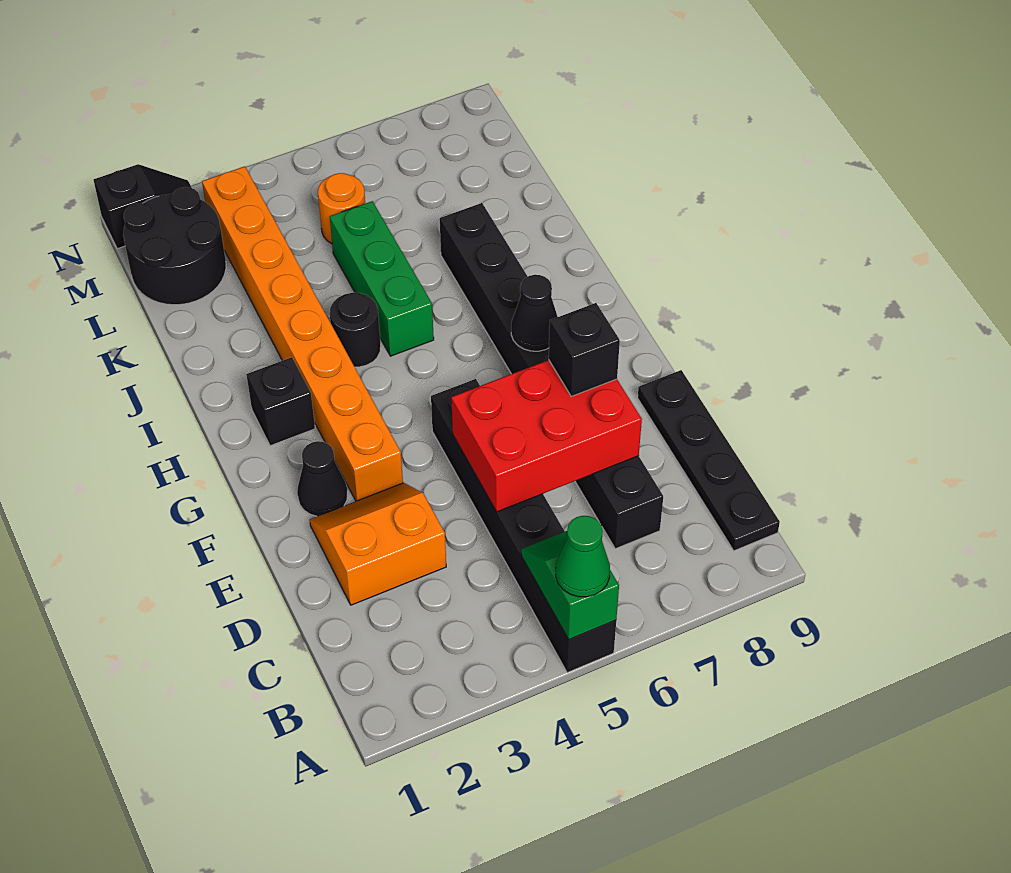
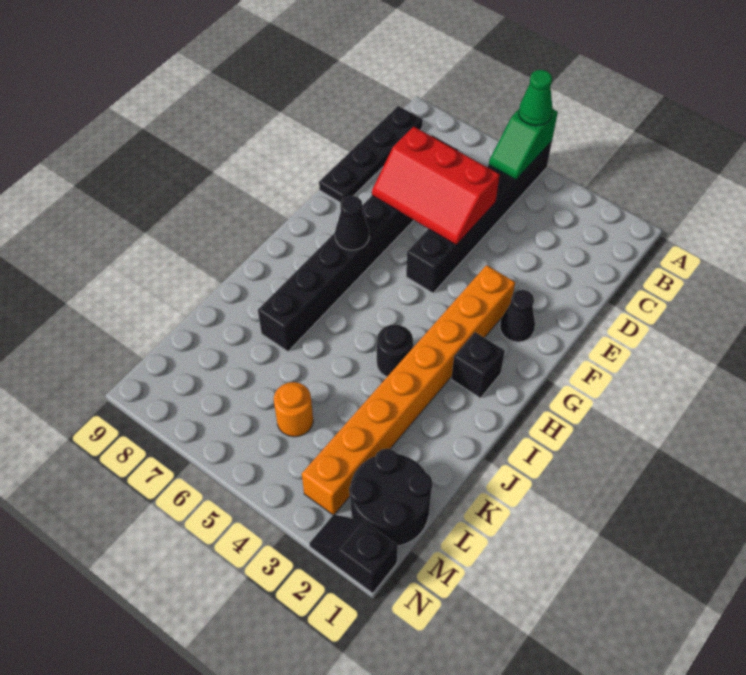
orange 2x2 slope [310,483,446,605] -> none
red 2x3 brick [451,360,642,512] -> red 2x3 slope [372,127,500,245]
black 1x1 brick [549,303,620,396] -> none
green 1x3 brick [330,201,434,356] -> none

